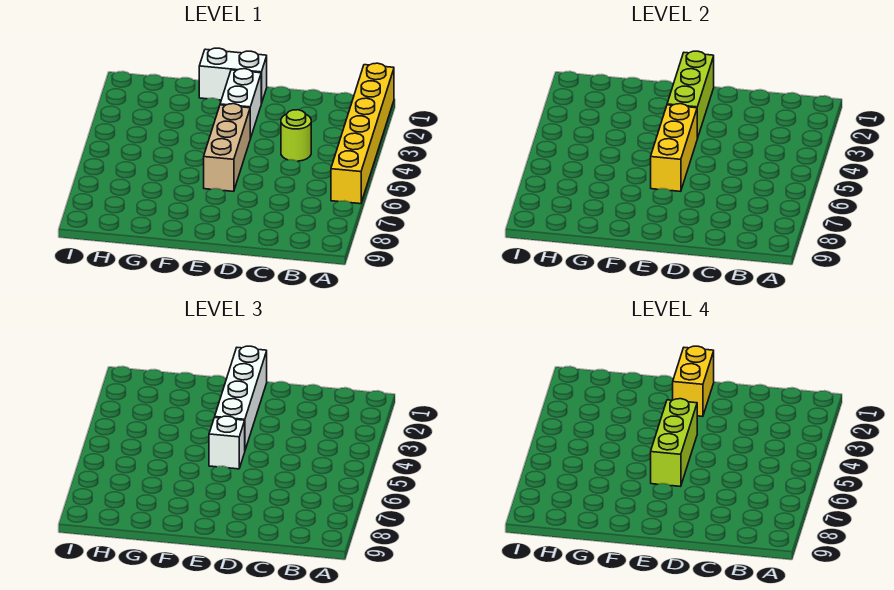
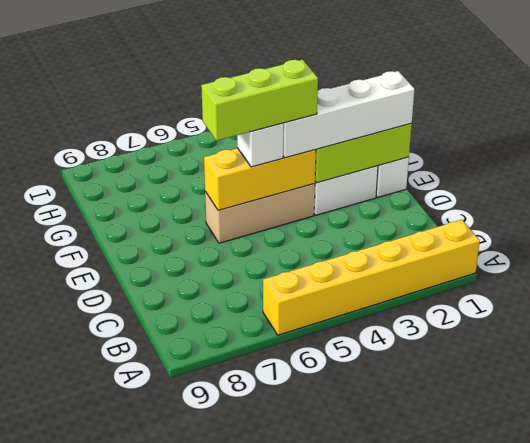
lime 1x1 round brick [281,110,311,161] -> none
yellow 1x2 brick [673,346,714,416] -> none

